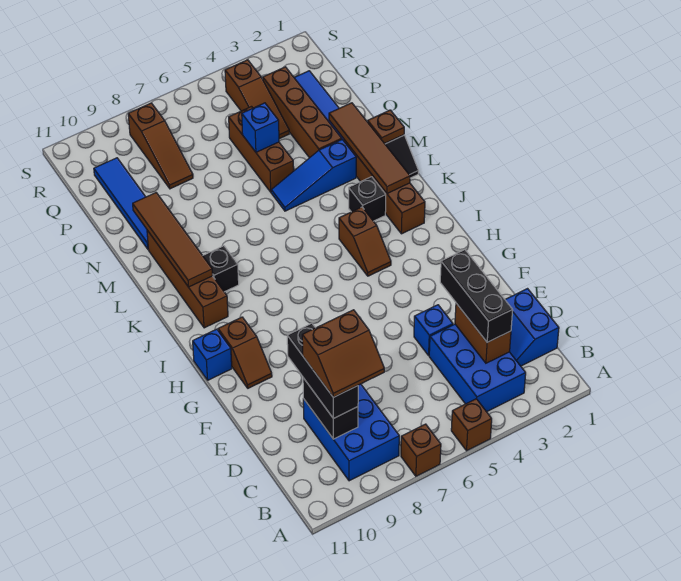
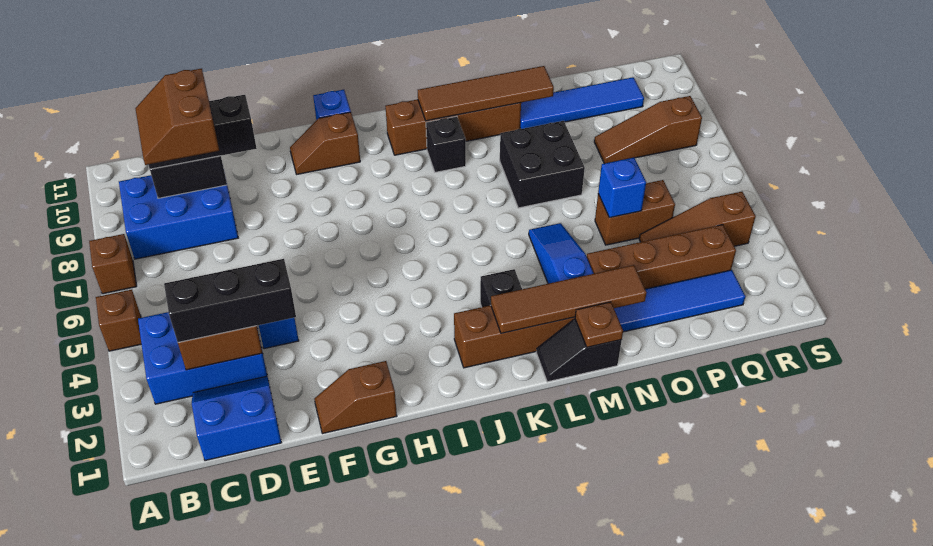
brown 1x2 slope [339,207,391,276] -> brown 1x2 slope moved to [314,361,397,434]
none -> black 2x2 brick [500,121,585,208]
brown 1x3 brick [229,107,294,192] -> brown 1x2 brick [595,180,675,245]

